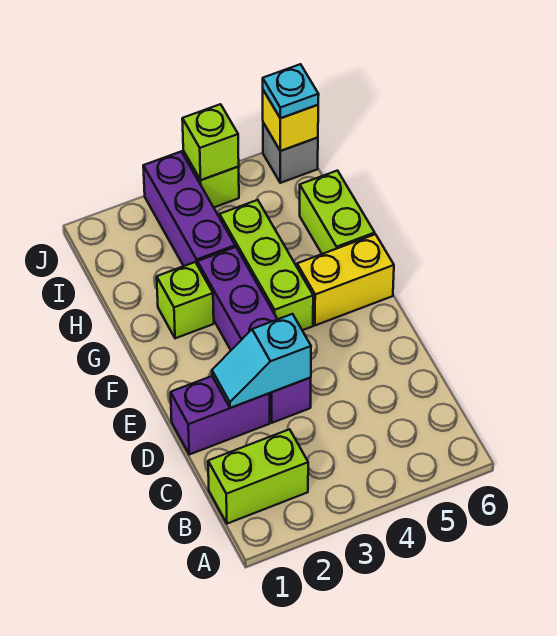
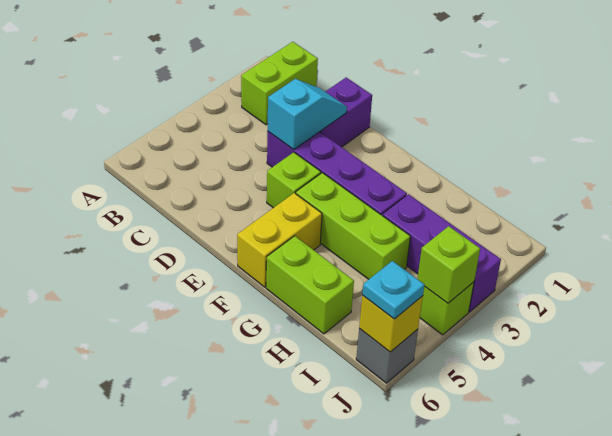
lime 1x1 brick [157,262,214,338] -> lime 1x1 brick moved to [267,152,321,208]

